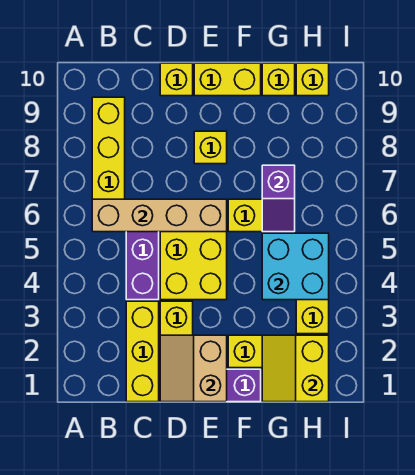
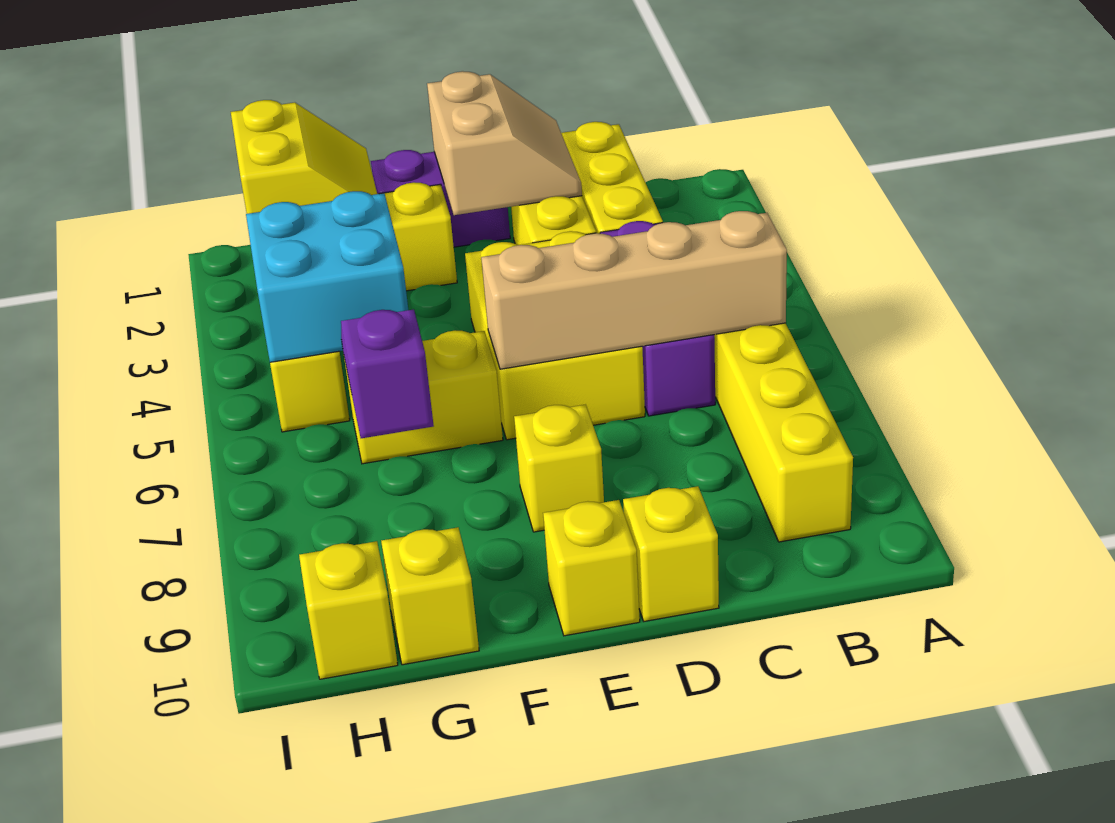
yellow 1x2 brick [194,63,261,96] -> yellow 1x1 brick [543,500,640,636]

